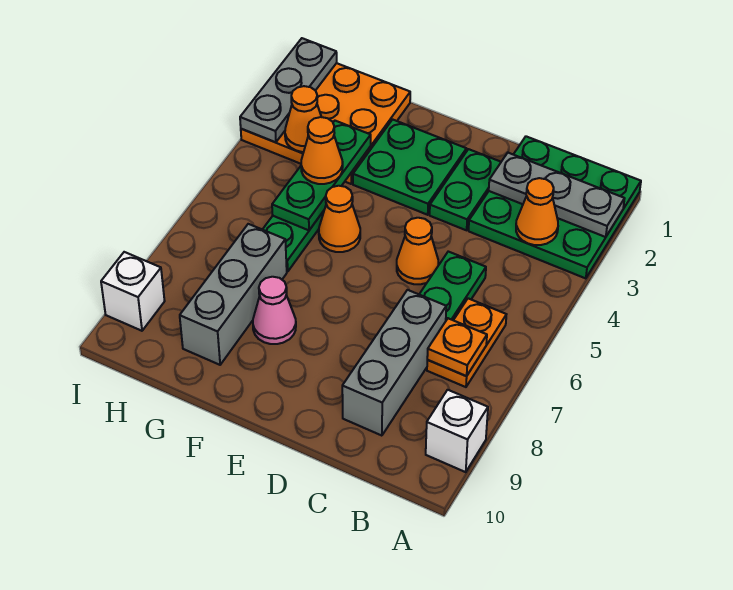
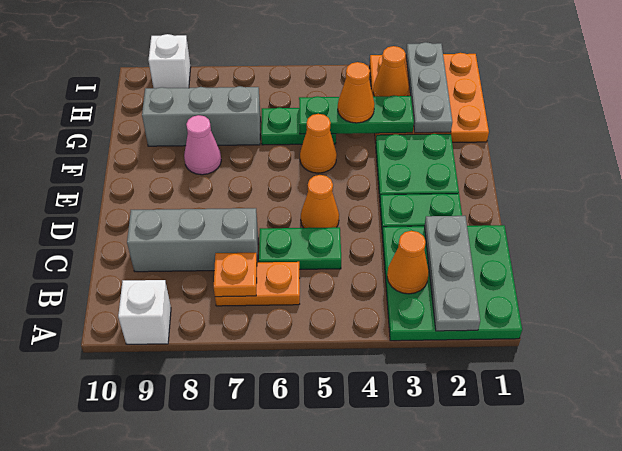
grey 1x3 plate [240,38,337,142] -> grey 1x3 plate turned to [406,42,452,133]

